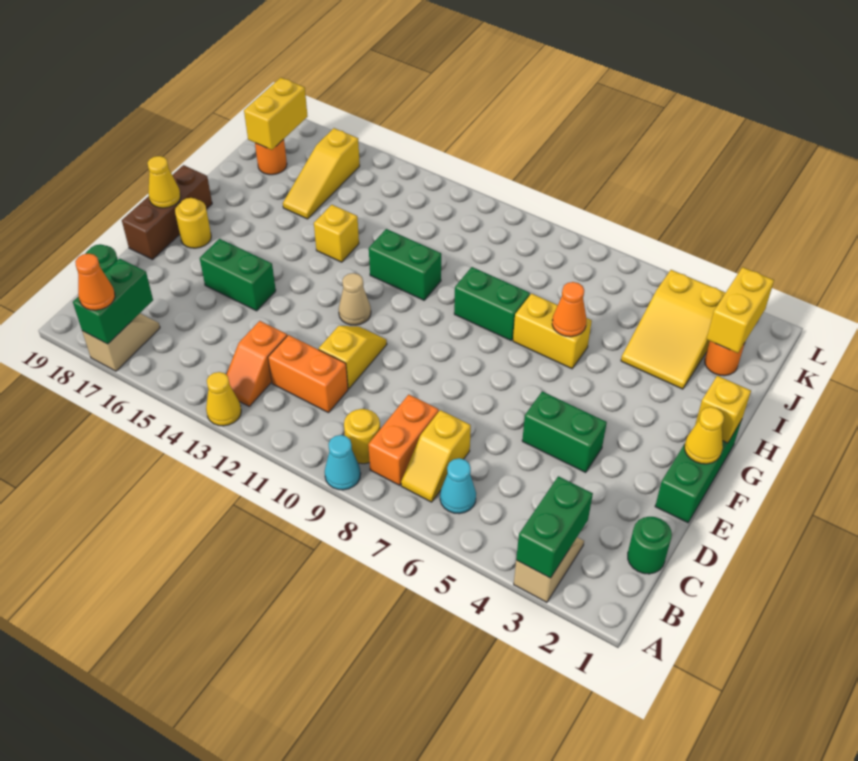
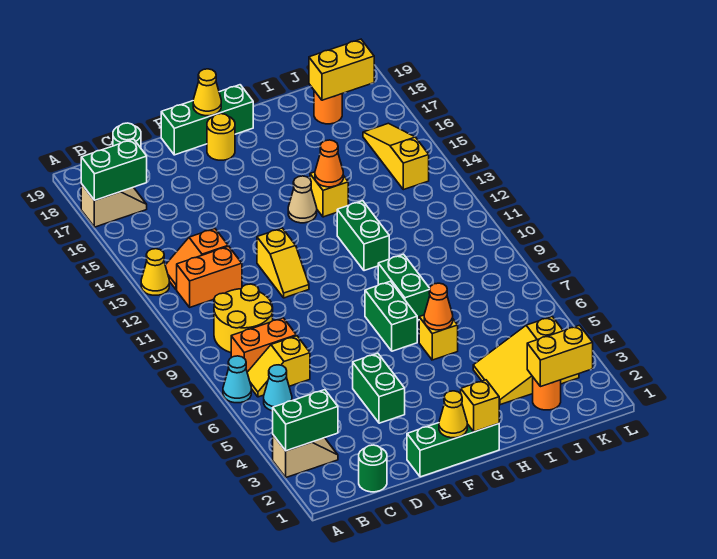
cyan 1x1 cone [325,435,361,490] -> cyan 1x1 cone moved to [223,356,251,403]
orange 1x1 cone [75,254,115,310] -> orange 1x1 cone moved to [315,140,343,187]
yellow 1x1 round brick [344,409,380,464] -> yellow 2x2 round brick [214,284,273,353]
orange 1x2 brick [268,335,348,413] -> orange 1x2 brick turned to [177,246,242,307]
yellow 1x2 slope [319,326,387,389] -> yellow 1x2 slope turned to [257,228,309,298]
green 1x2 brick [200,239,276,311] -> green 1x2 brick moved to [365,281,417,351]
brown 1x3 brick [122,165,212,260] -> green 1x3 brick [161,85,253,155]
tan 1x1 cone [339,273,371,325] -> tan 1x1 cone moved to [288,176,317,223]
yellow 1x2 brick [513,294,592,369] -> yellow 1x1 brick [419,315,458,360]
yellow 1x3 slope [283,128,360,219] -> yellow 1x3 slope turned to [363,123,429,190]

